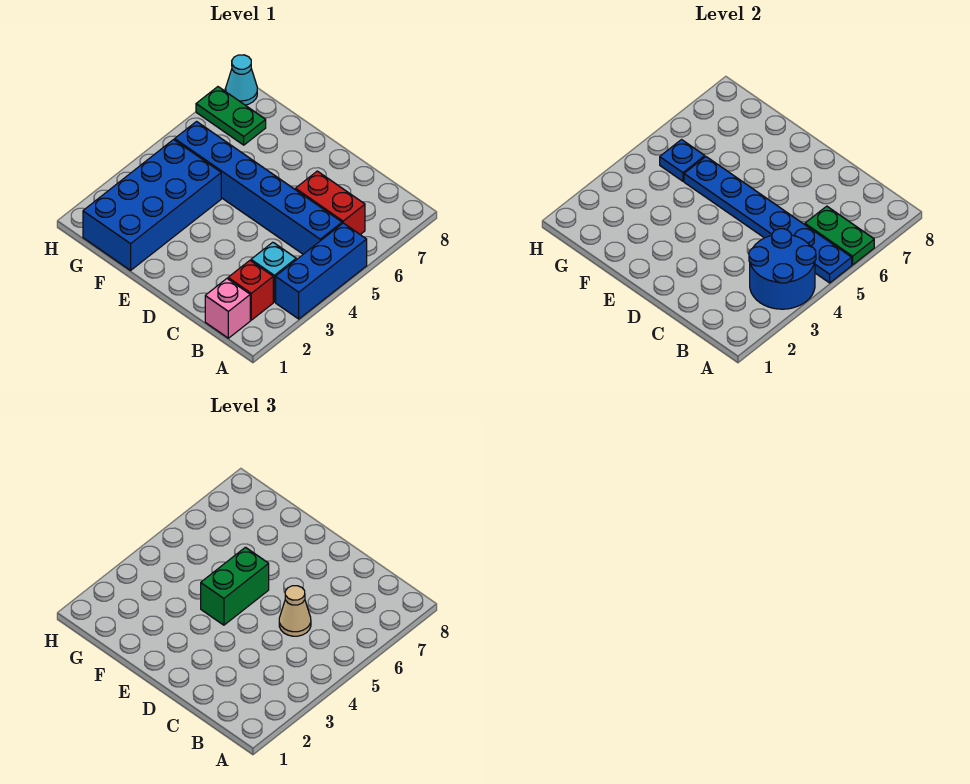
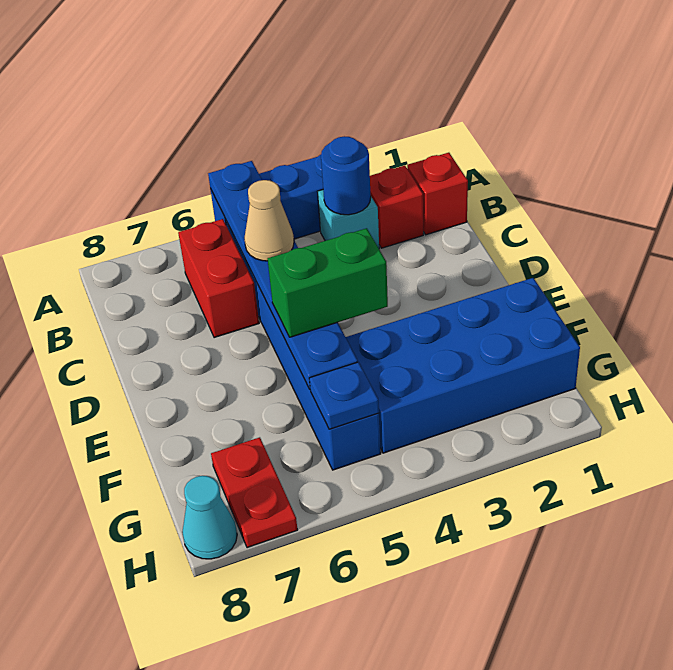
blue 2x2 round brick [749,229,816,309] -> blue 1x1 round brick [321,136,371,215]
green 1x2 plate [805,206,874,265] -> none
pink 1x1 brick [205,279,250,338] -> red 1x1 brick [407,153,468,235]
green 1x2 plate [196,87,266,145] -> red 1x2 plate [211,437,297,548]

